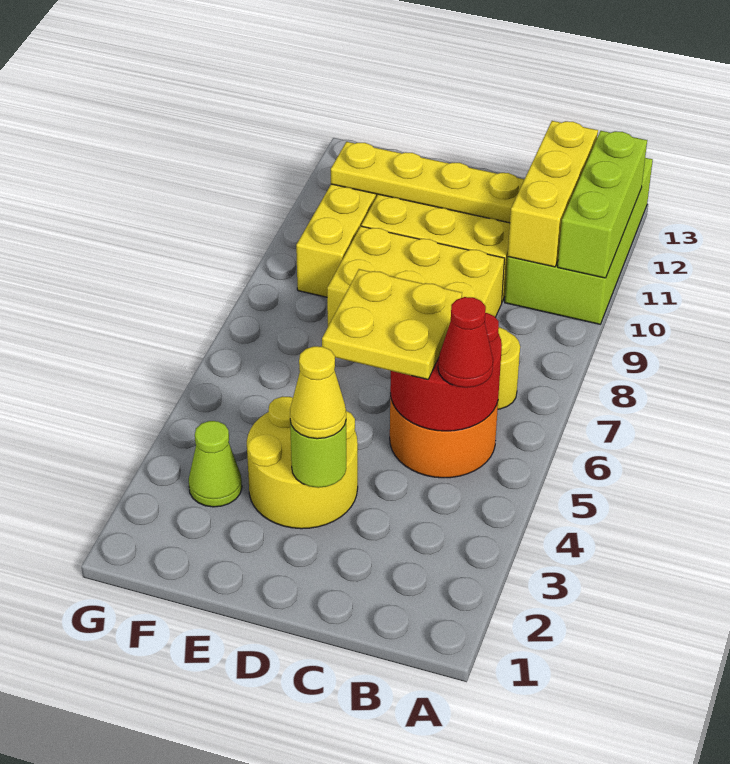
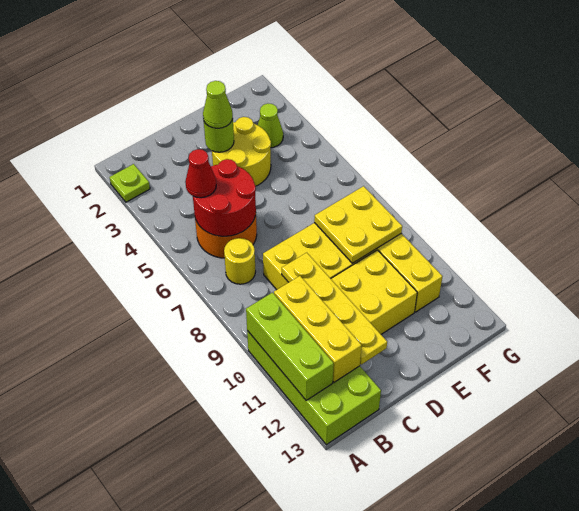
none -> lime 1x1 plate [110,164,150,202]
yellow 2x2 plate [322,269,462,379] -> yellow 2x2 plate moved to [314,186,402,263]
yellow 1x4 plate [331,142,524,223] -> yellow 1x4 plate turned to [282,253,387,365]
yellow 1x1 cone [290,346,346,439] -> lime 1x1 cone [203,81,233,128]

